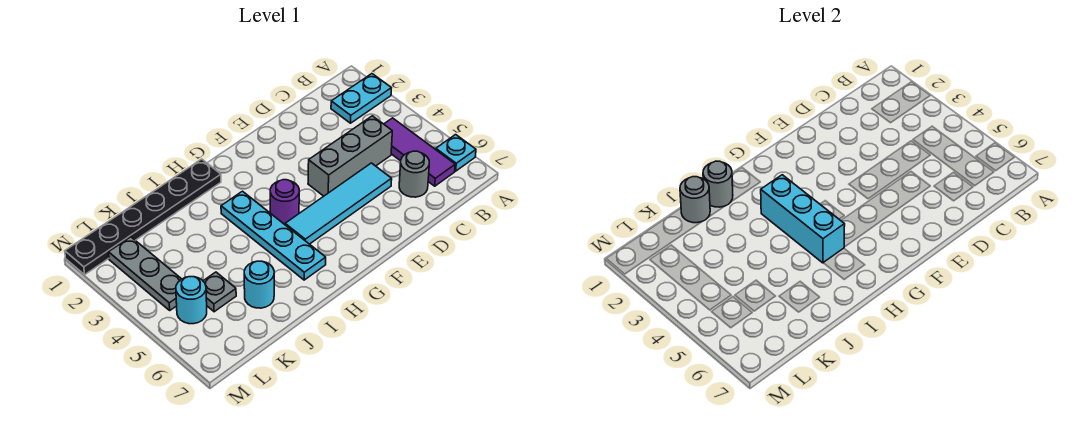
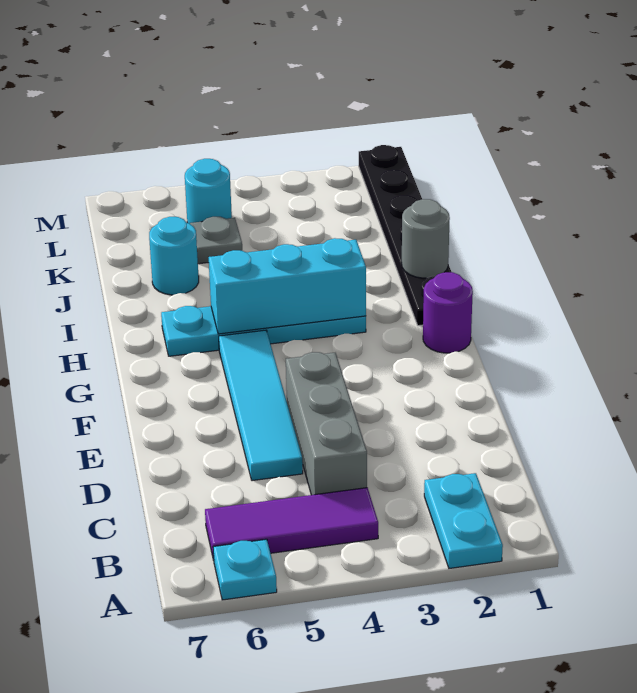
grey 1x1 round brick [399,151,429,197] -> none
purple 1x1 round brick [270,180,299,224] -> purple 1x1 round brick moved to [423,272,473,353]
grey 1x1 round brick [680,177,710,223] -> none
grey 1x3 plate [109,237,181,310] -> none

